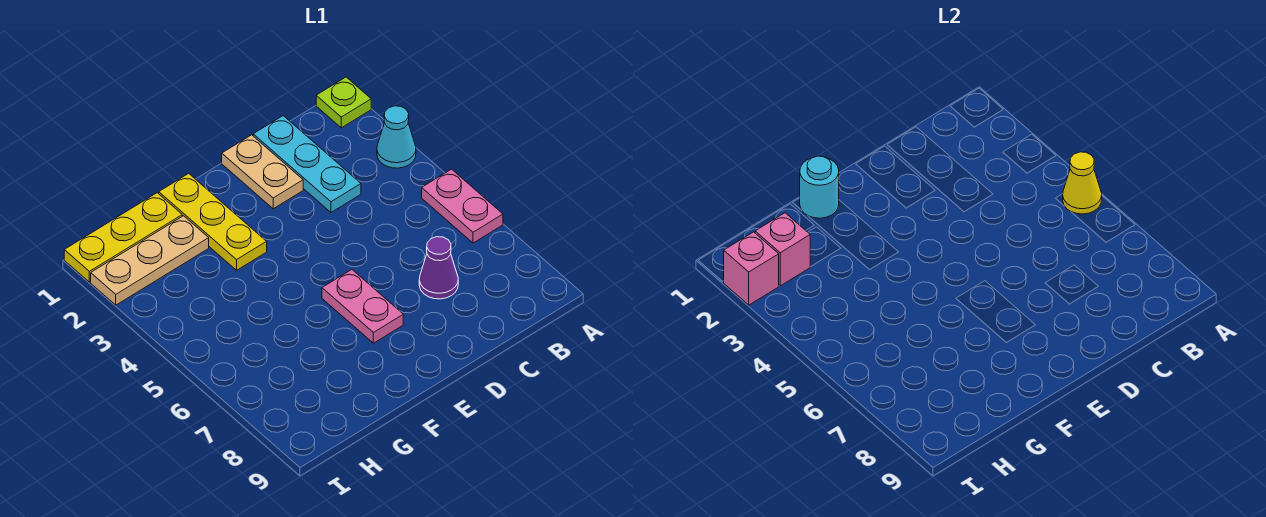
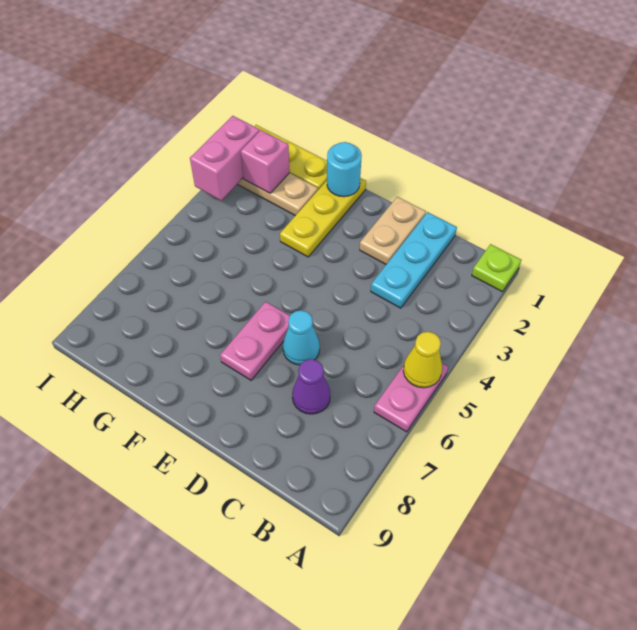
cyan 1x1 cone [377,106,416,168] -> cyan 1x1 cone moved to [283,310,320,365]
pink 1x1 brick [724,232,779,305] -> pink 1x2 brick [190,116,260,200]

